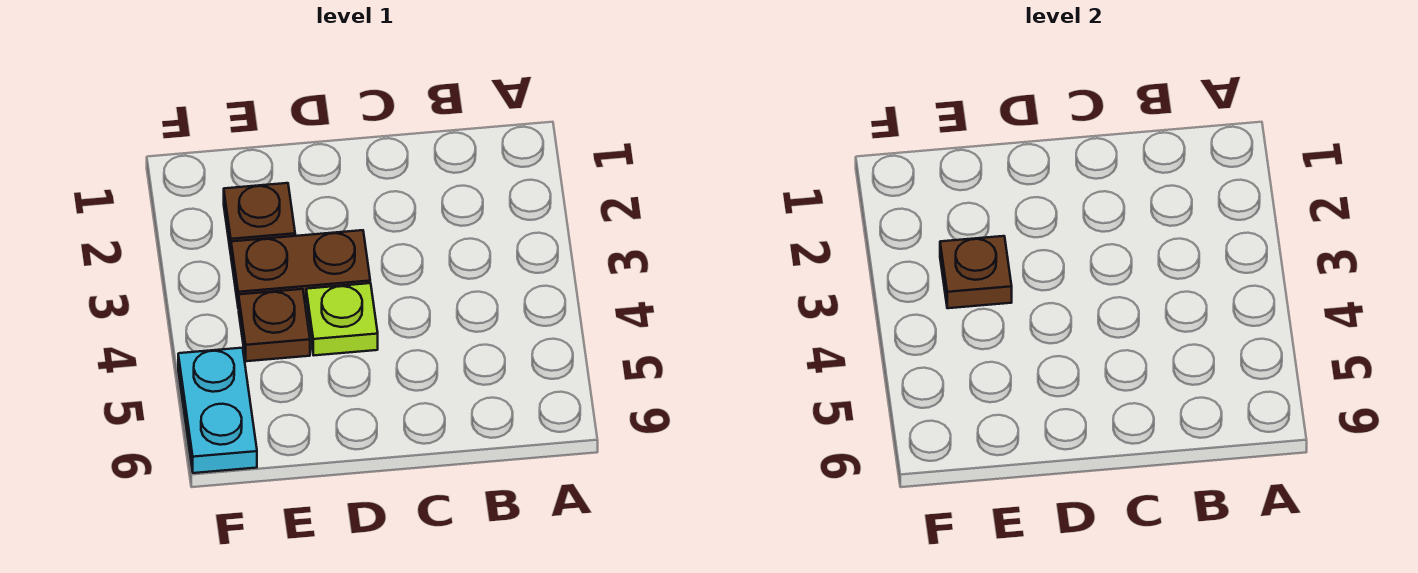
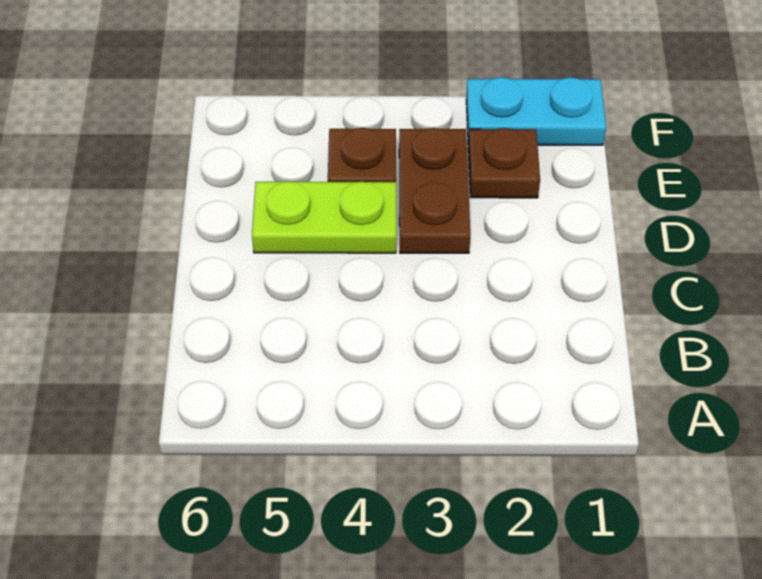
lime 1x1 plate [306,283,378,355] -> lime 1x2 plate [252,181,396,253]
brown 1x1 plate [940,236,1012,308] -> none
cyan 1x2 plate [178,348,257,473] -> cyan 1x2 plate moved to [466,77,606,145]

